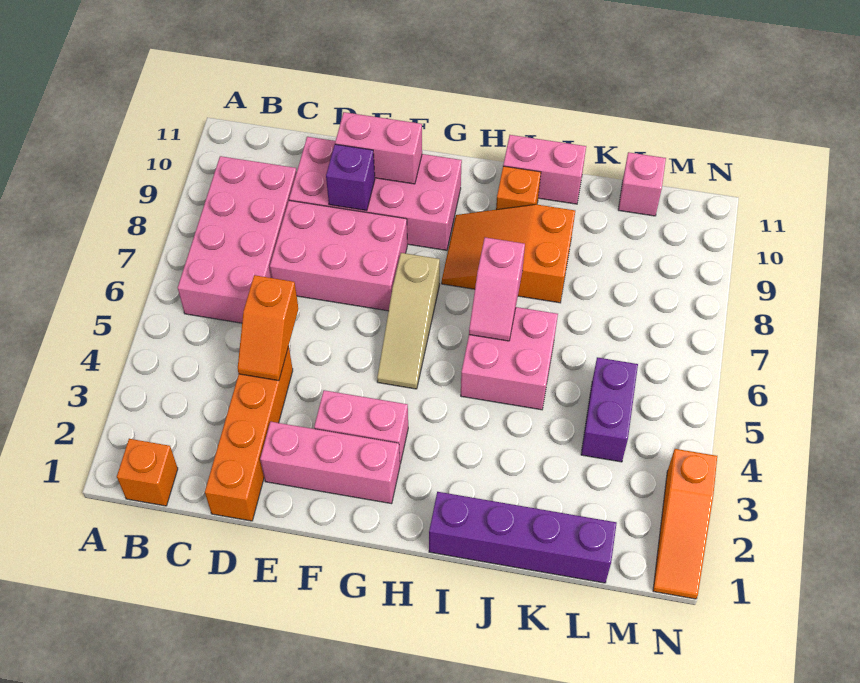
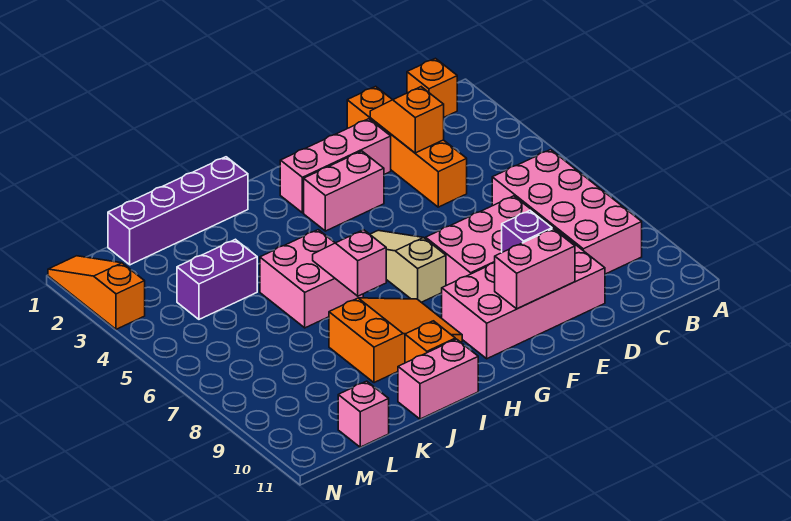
orange 1x2 slope [238,275,298,381] -> orange 1x2 slope moved to [370,87,444,153]
purple 1x2 brick [581,357,638,462] -> purple 1x2 brick turned to [177,239,257,319]

